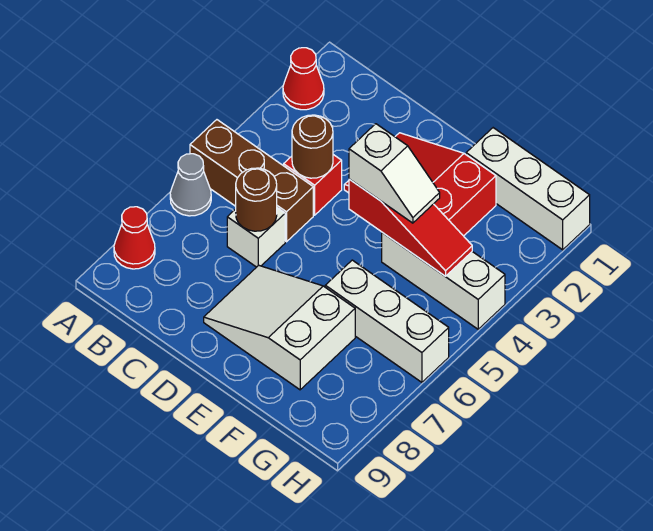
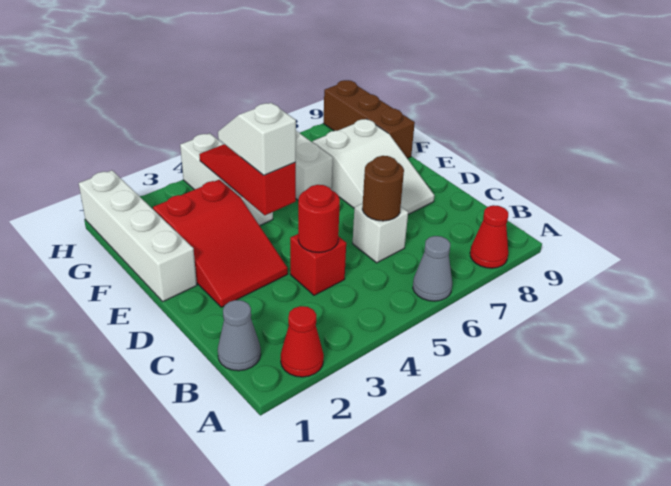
brown 1x3 brick [190,120,313,242] -> brown 1x3 brick moved to [324,80,415,158]
none -> grey 1x1 cone [218,300,261,371]
brown 1x1 round brick [292,115,333,178] -> red 1x1 round brick [298,185,340,252]
white 1x3 brick [466,128,590,250] -> white 1x4 brick [79,170,197,301]

